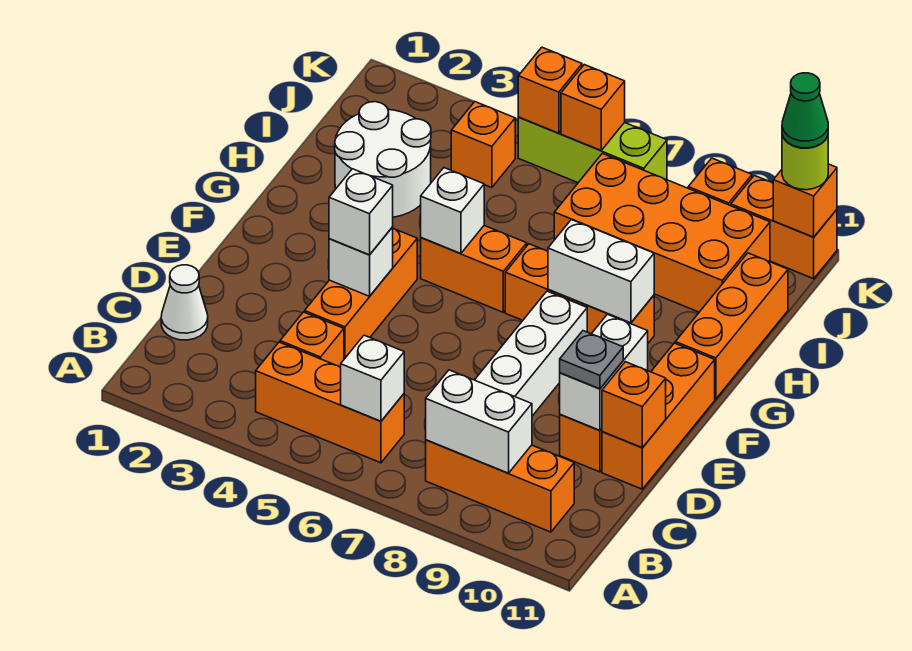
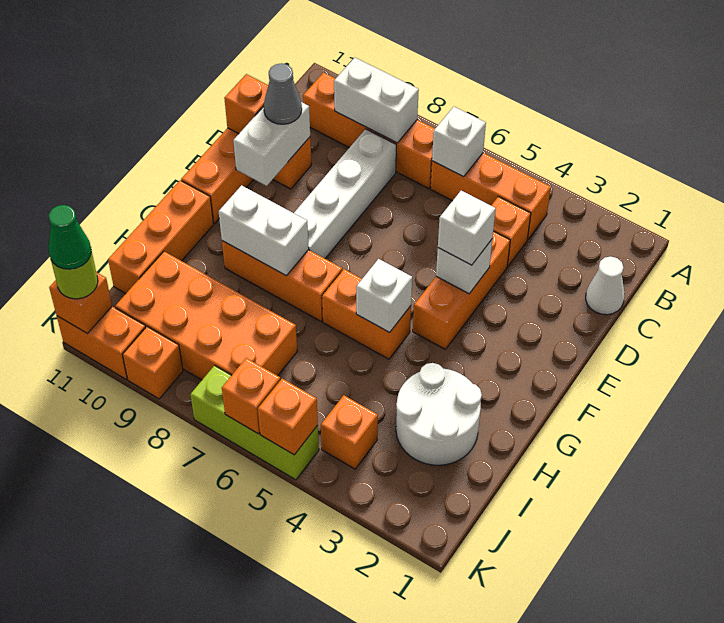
orange 1x3 brick [426,440,574,532] -> orange 1x4 brick [303,73,435,189]
grey 1x1 plate [560,331,623,389] -> grey 1x1 cone [264,63,302,124]

